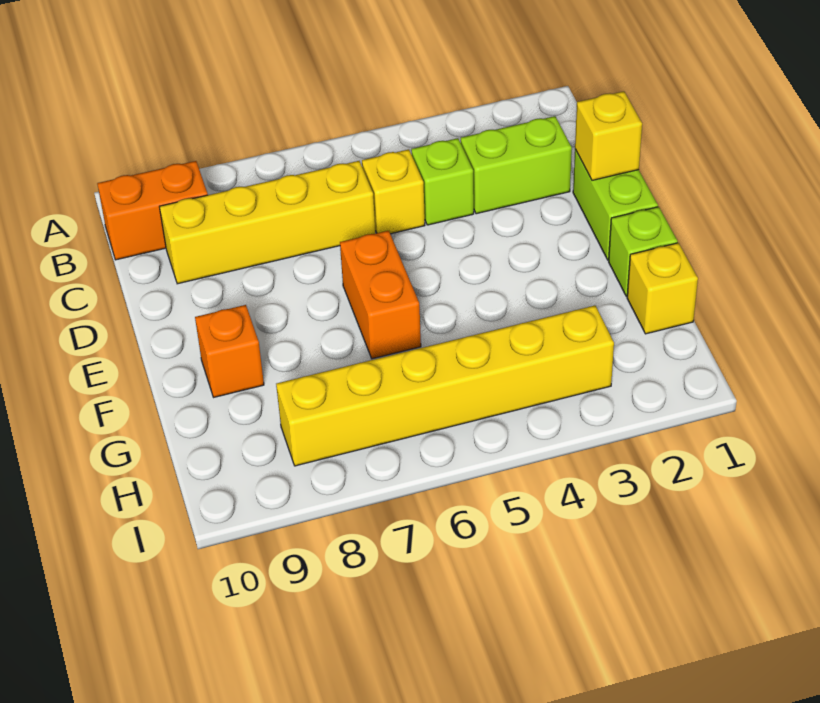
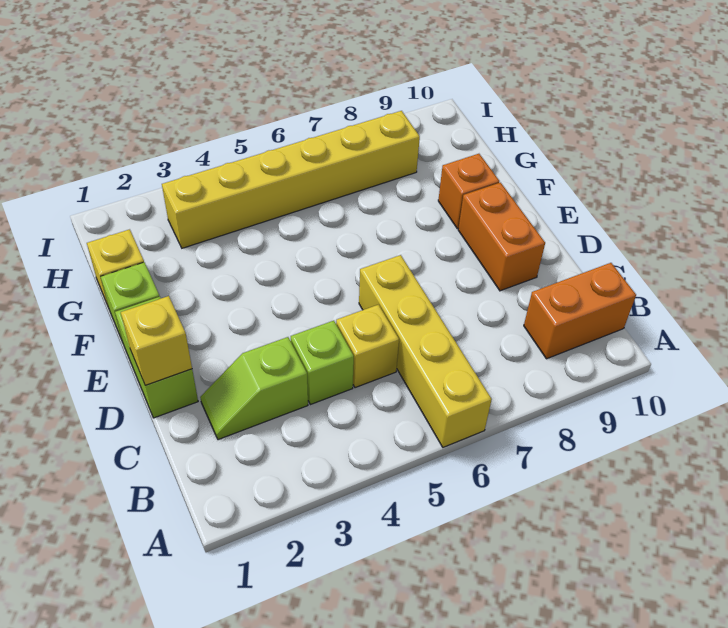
lime 1x2 brick [461,116,572,214] -> lime 1x2 slope [200,337,308,440]
yellow 1x4 brick [159,161,375,284] -> yellow 1x4 brick turned to [359,255,492,447]
orange 1x2 brick [340,231,421,359] -> orange 1x2 brick moved to [458,183,545,291]

